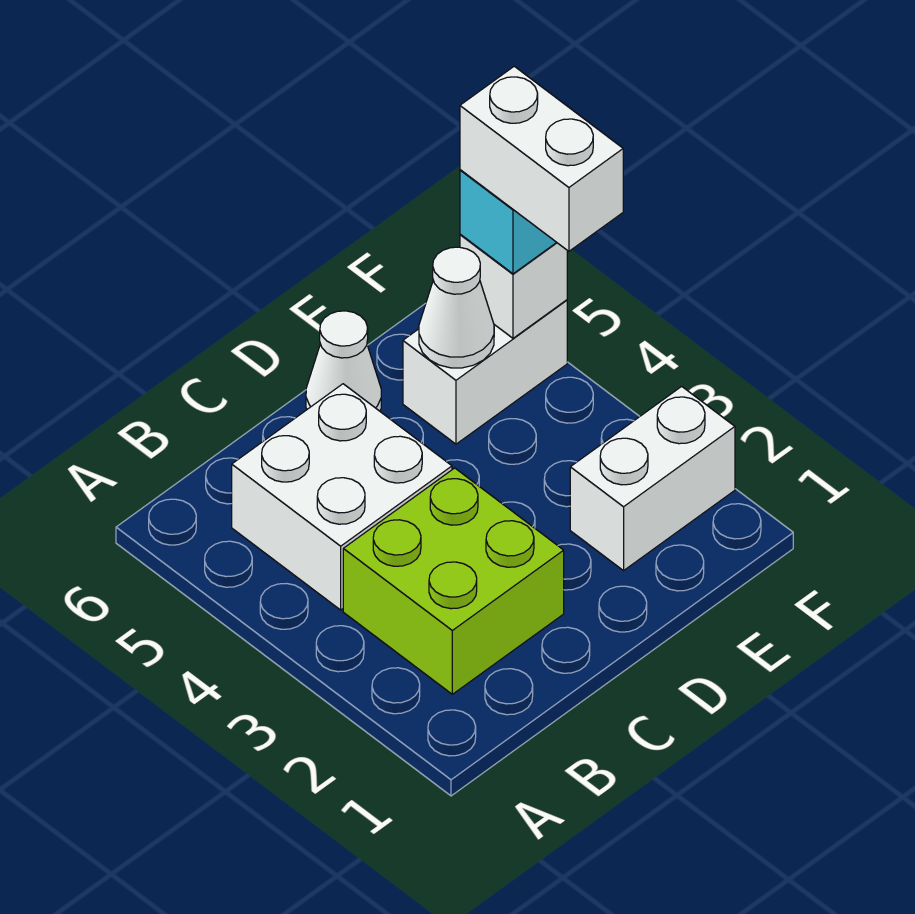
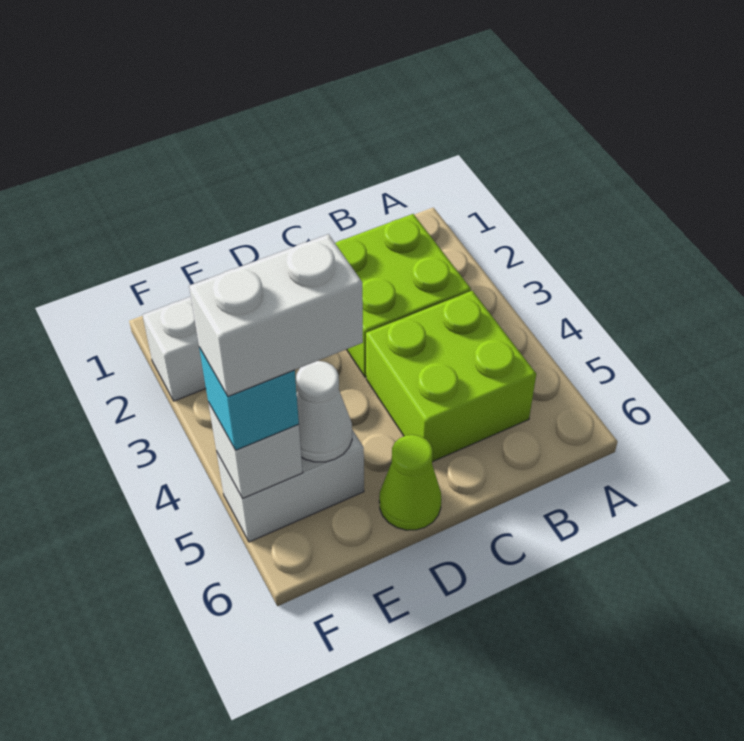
white 2x2 brick [232,384,452,610] -> lime 2x2 brick [366,291,536,462]
white 1x1 cone [306,311,381,411] -> lime 1x1 cone [379,435,441,530]
white 1x2 brick [460,66,623,251] -> white 1x2 brick turned to [189,234,363,396]

